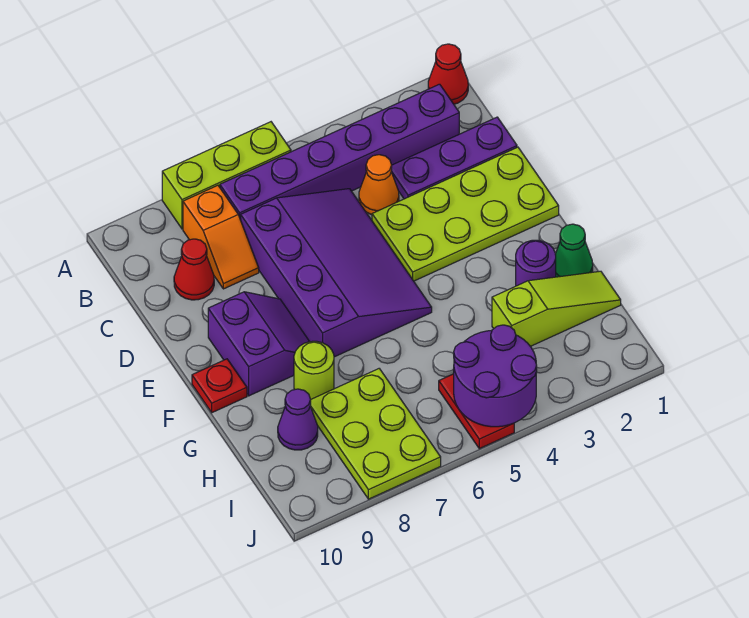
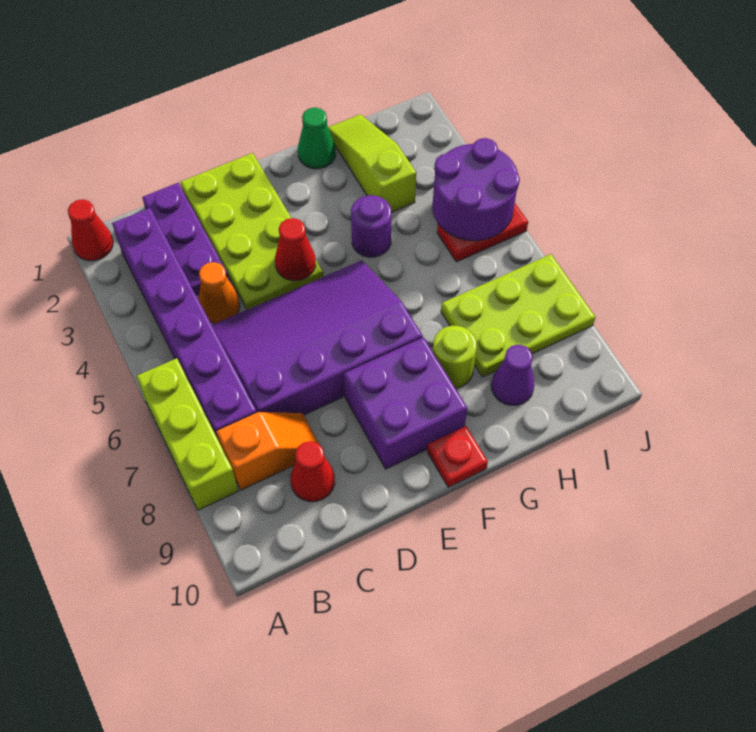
none -> red 1x1 cone [275,218,316,281]
purple 2x2 slope [208,292,310,396] -> purple 2x2 brick [344,337,467,469]
purple 1x1 round brick [516,240,556,286] -> purple 1x1 round brick moved to [351,195,391,257]

